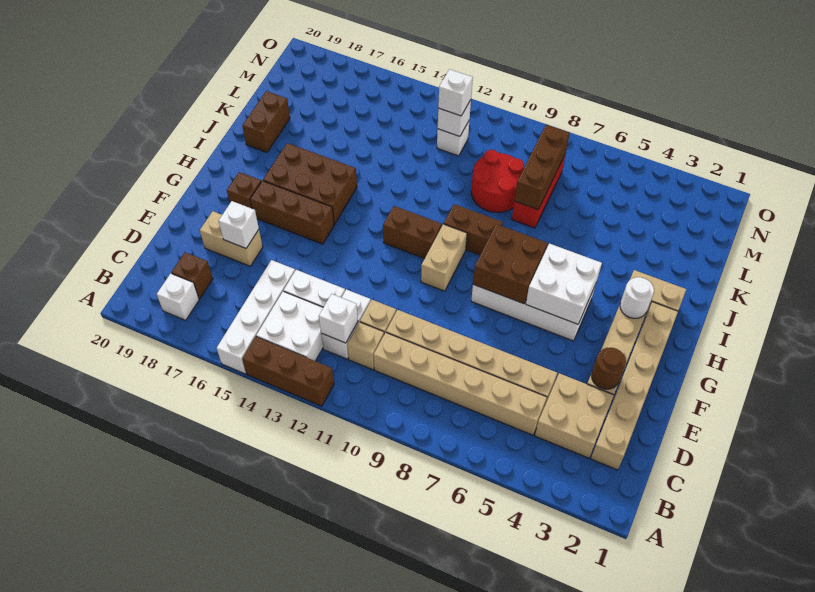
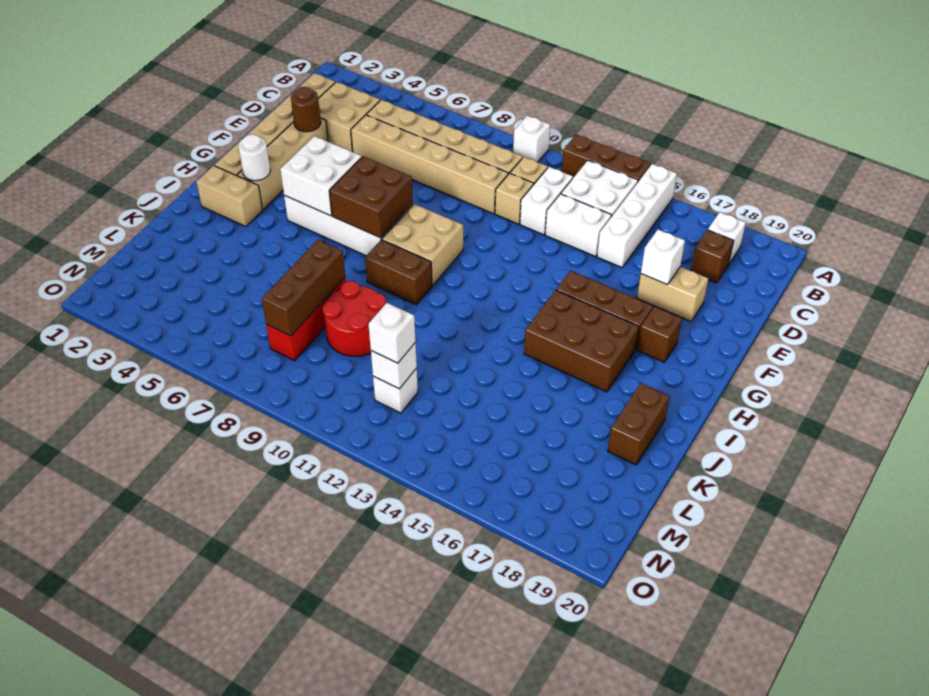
white 1x1 brick [319,294,358,343] -> white 1x1 brick moved to [513,116,550,162]
tan 1x2 brick [421,224,467,291] -> tan 2x2 brick [382,204,463,285]
brown 1x2 brick [383,206,442,259] -> none

